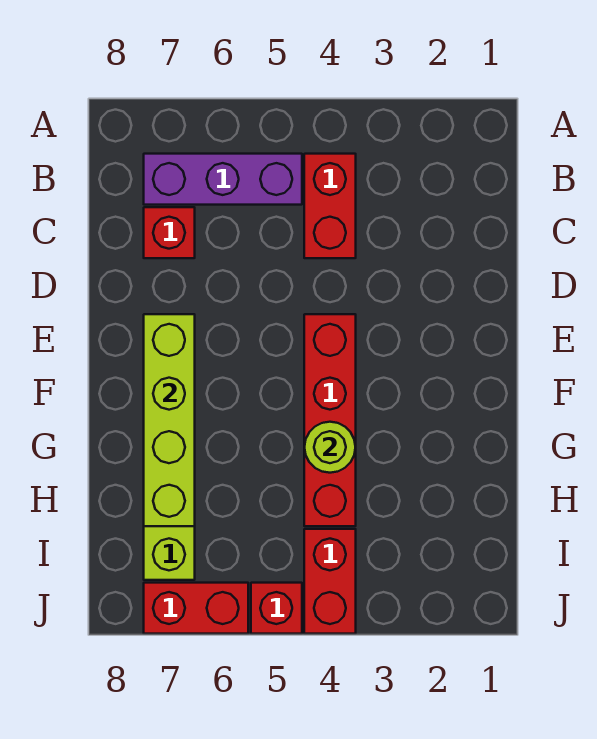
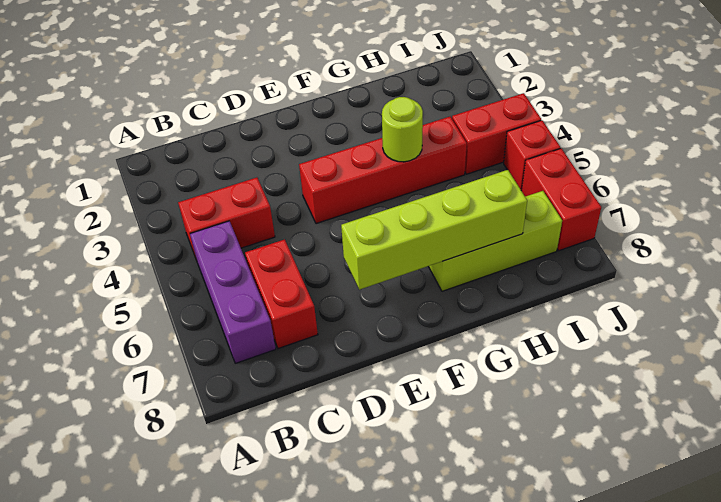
red 1x1 brick [144,207,195,258] -> red 1x2 brick [245,239,318,349]

